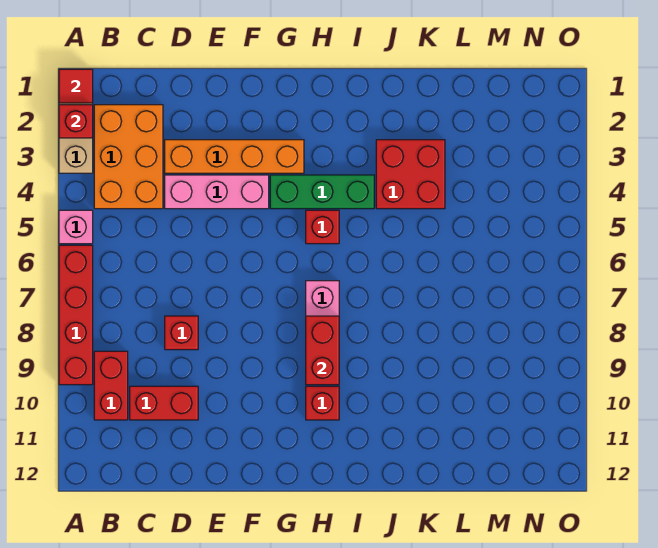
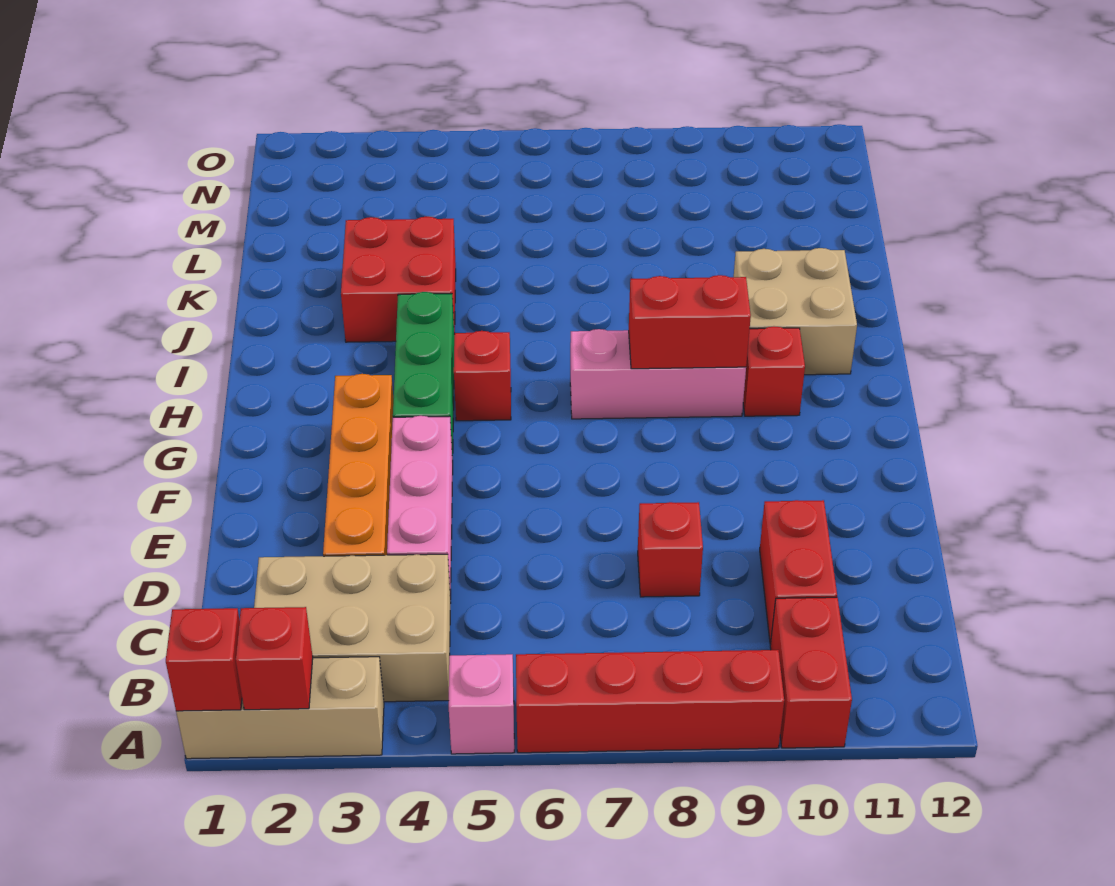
red 1x1 tile [59,69,93,103] -> red 1x1 brick [166,608,242,711]
orange 2x3 brick [94,105,163,209] -> tan 2x3 brick [254,554,451,702]
red 1x2 brick [94,351,128,420] -> red 1x2 brick turned to [770,597,852,748]
none -> tan 2x2 brick [734,248,857,375]

